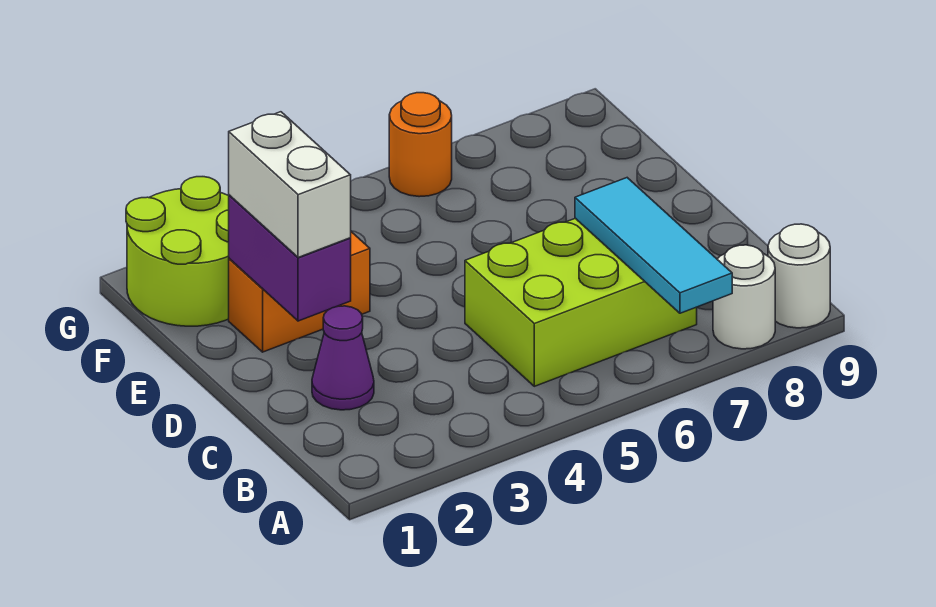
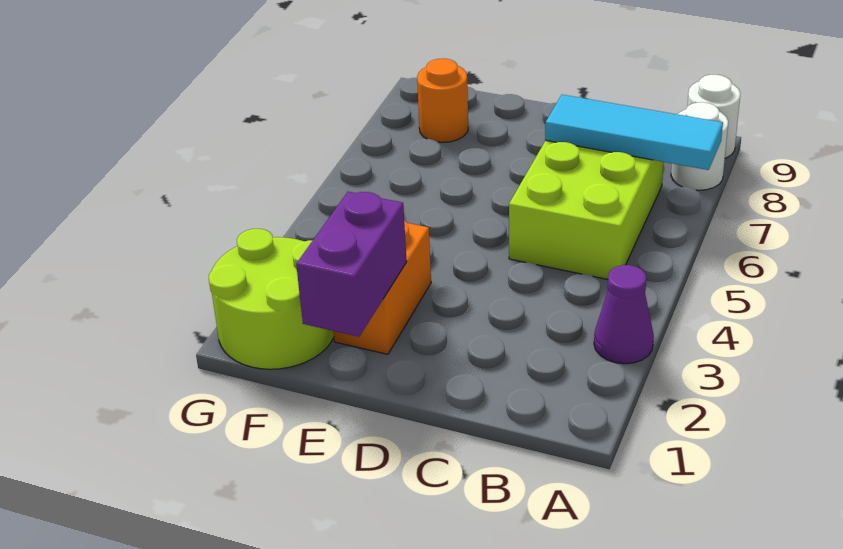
purple 1x1 cone [312,306,374,410] -> purple 1x1 cone moved to [594,265,654,364]
purple 1x2 brick [229,195,351,321] -> purple 1x2 brick turned to [296,192,407,337]
white 1x2 brick [229,112,351,258] -> none
orange 1x1 round brick [389,93,452,197] -> orange 1x1 round brick moved to [417,59,468,142]

